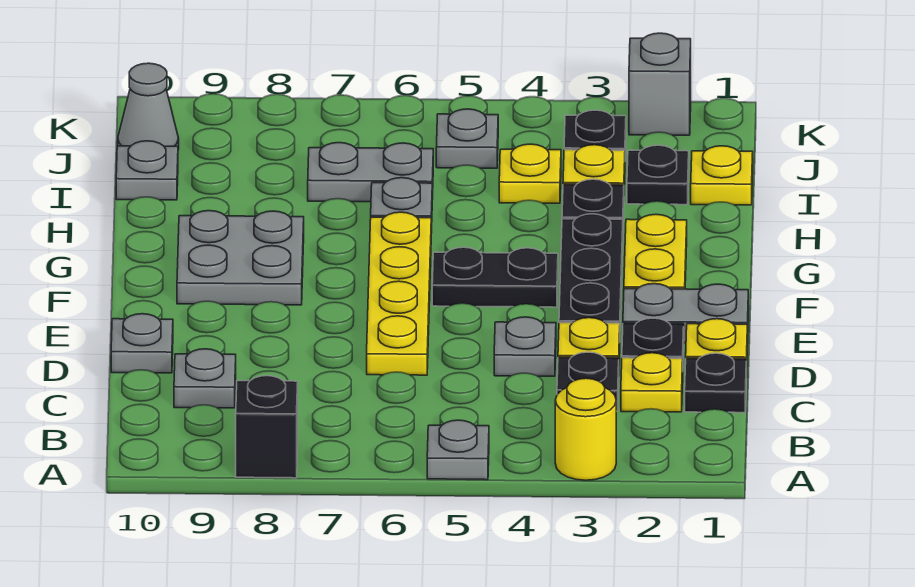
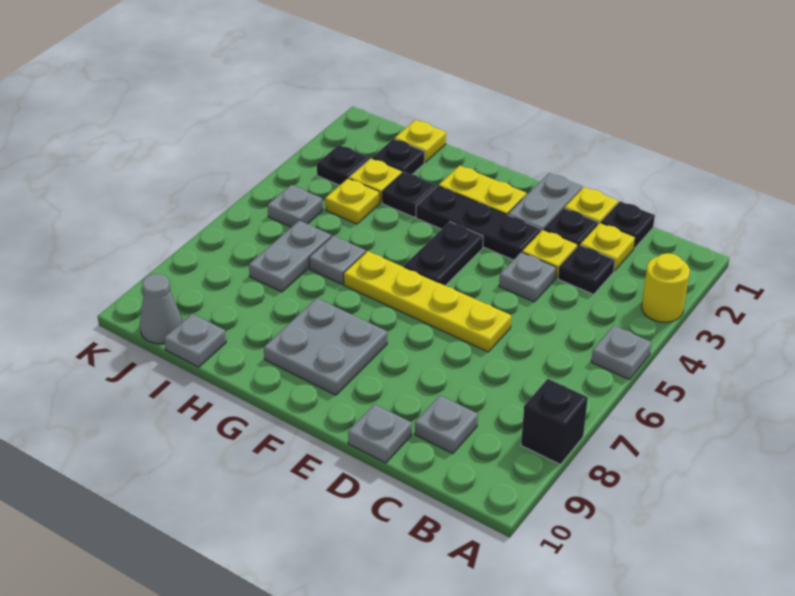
grey 1x1 brick [629,33,691,135] -> none

